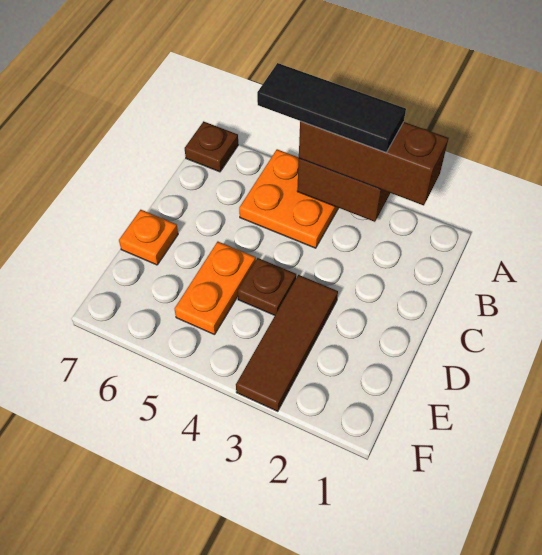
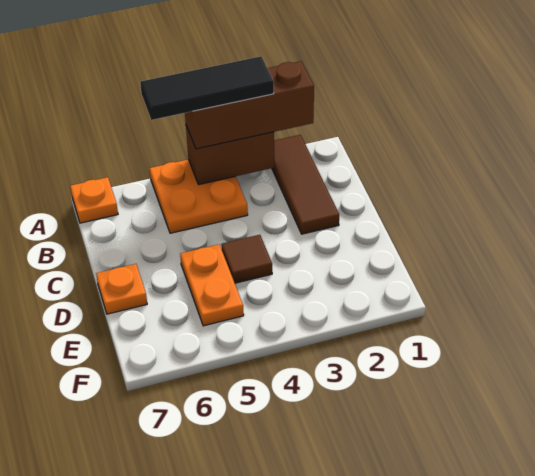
brown 1x1 plate [185,121,238,172] -> orange 1x1 plate [70,177,118,223]
brown 1x3 tile [236,275,338,411] -> brown 1x3 tile moved to [272,135,339,234]
brown 1x1 plate [238,258,296,315] -> brown 1x1 tile [221,235,272,283]

